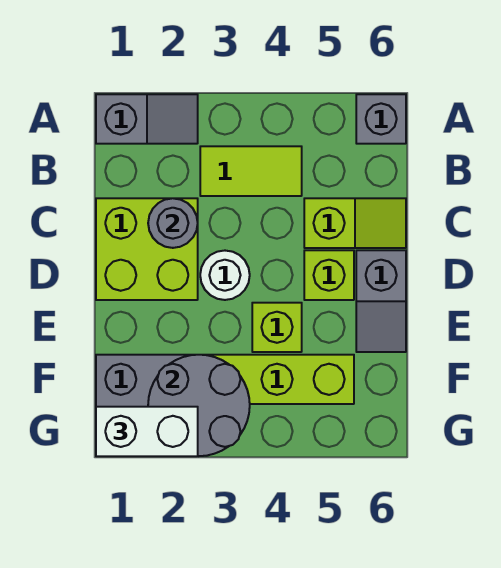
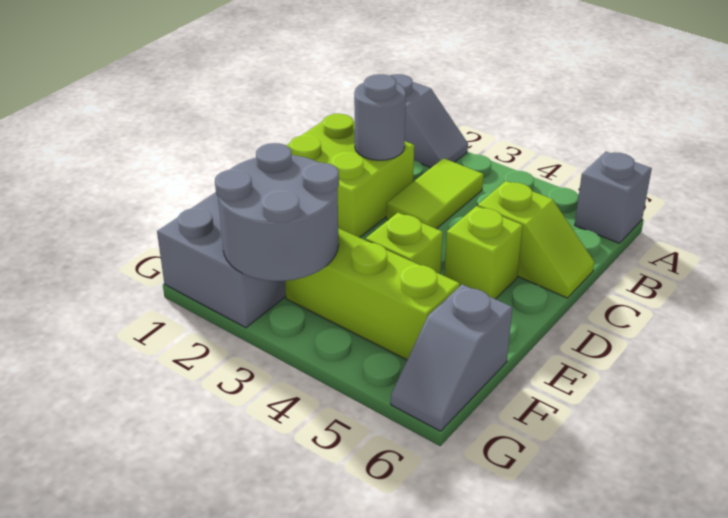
lime 1x2 tile [200,146,302,196] -> lime 1x2 tile turned to [386,158,484,229]
white 1x1 round brick [200,251,250,300] -> none
grey 1x2 slope [356,250,406,352] -> grey 1x2 slope moved to [391,284,513,431]
white 1x2 brick [96,407,198,456] -> none

